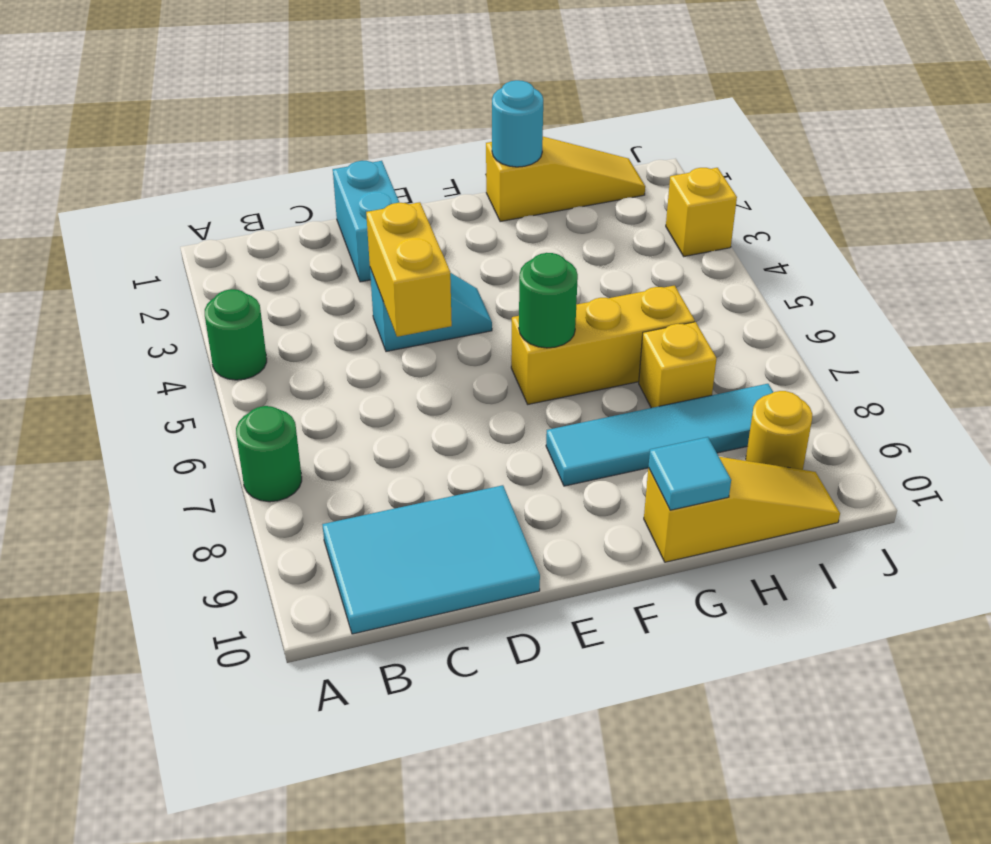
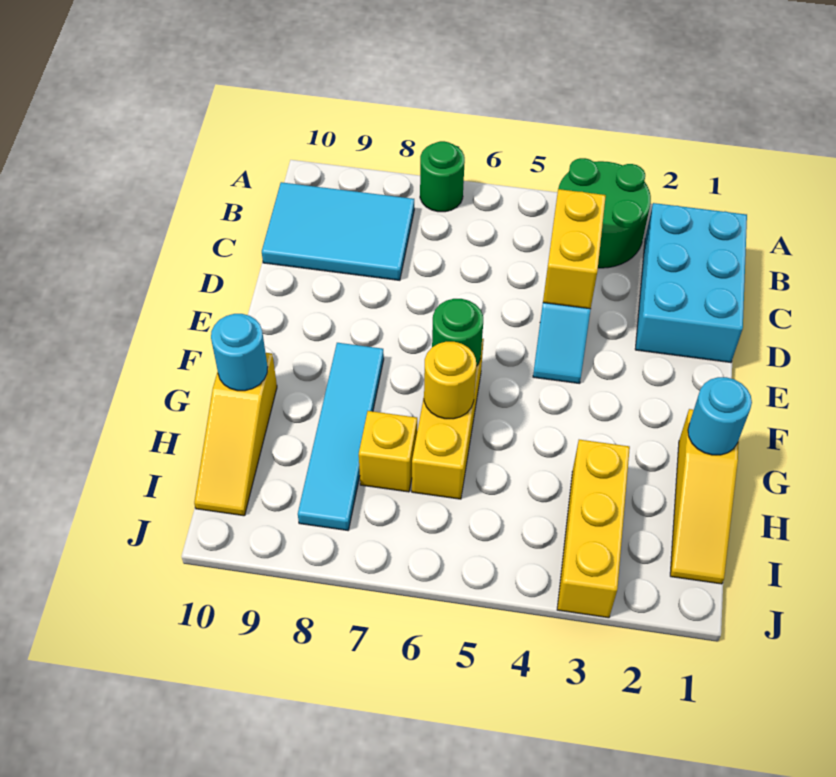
green 1x1 round brick [205,289,267,380] -> green 2x2 round brick [558,158,651,268]
cyan 2x3 tile [322,485,540,634] -> cyan 2x3 tile turned to [262,182,414,280]
cyan 1x2 brick [333,161,400,282] -> cyan 2x3 brick [635,203,747,363]
yellow 1x2 brick [366,202,452,337] -> yellow 1x2 brick turned to [543,189,606,309]
cyan 1x1 tile [648,437,731,510] -> cyan 1x1 round brick [211,314,268,391]
yellow 1x1 round brick [746,391,812,470] -> yellow 1x1 round brick moved to [424,342,476,419]
yellow 1x1 brick [666,168,737,256] -> yellow 1x3 brick [557,440,630,618]

